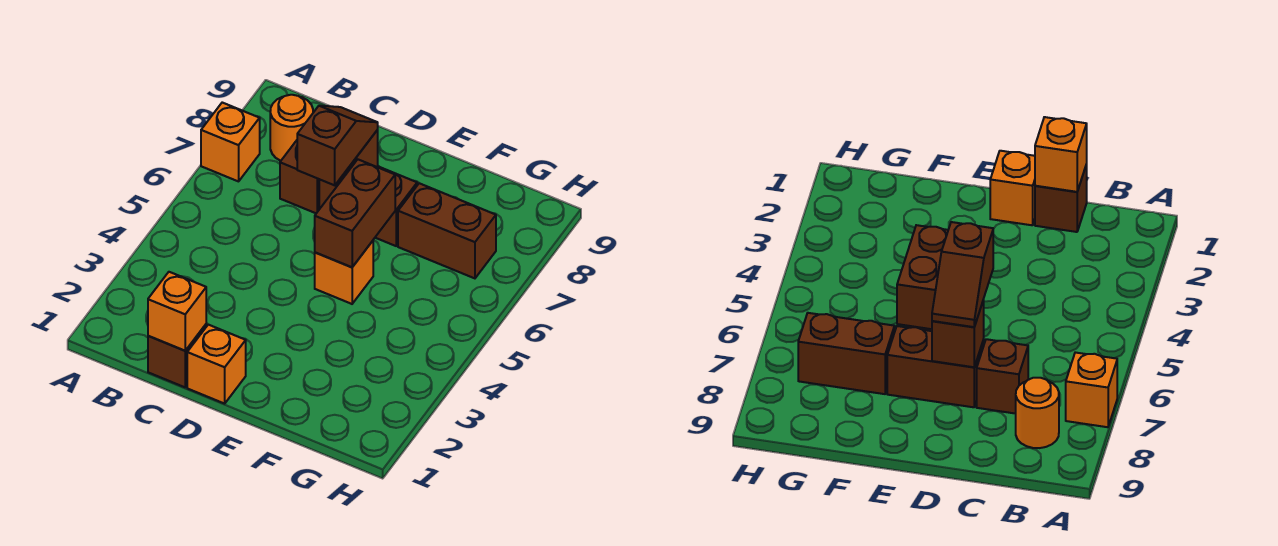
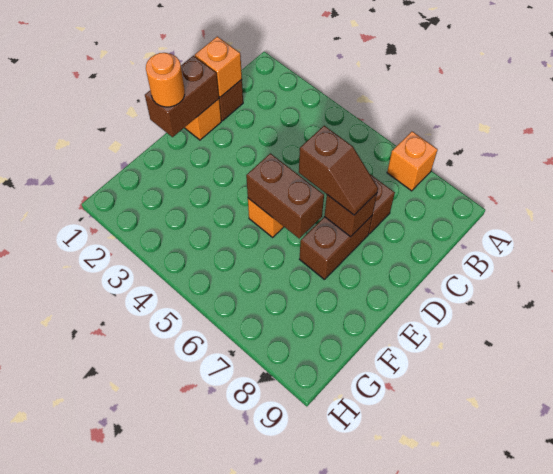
orange 1x1 round brick [270,95,313,161] -> orange 1x1 round brick moved to [146,53,185,107]
brown 1x2 brick [398,183,496,278] -> brown 1x2 brick moved to [145,56,219,137]

